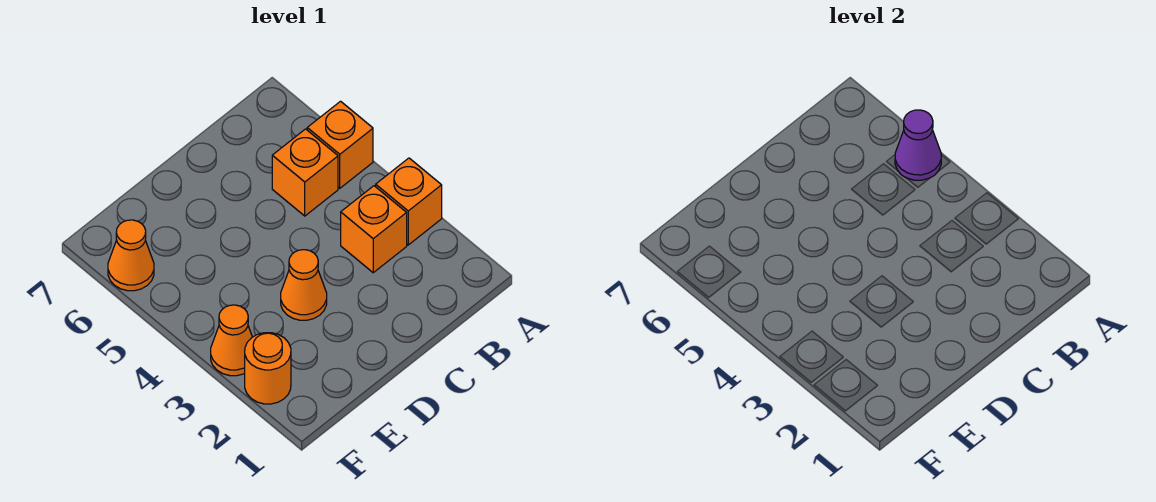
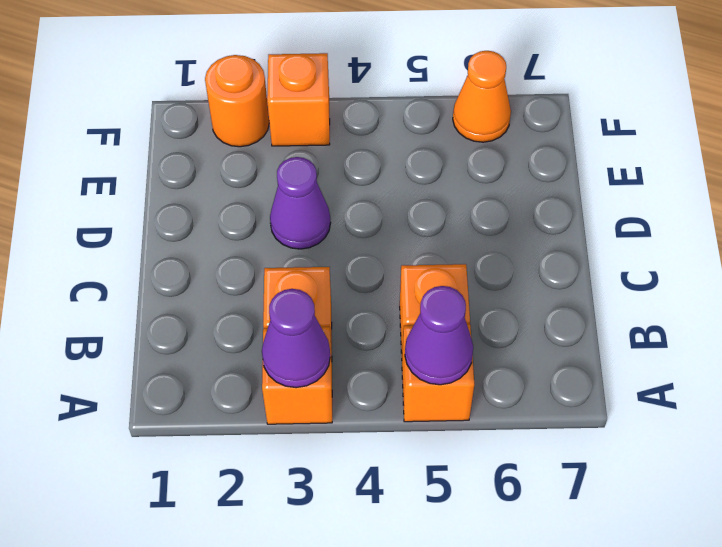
none -> purple 1x1 cone [262,289,330,388]
orange 1x1 cone [281,250,327,320] -> purple 1x1 cone [270,157,331,249]
orange 1x1 cone [211,305,252,376] -> orange 1x1 brick [267,53,330,146]

